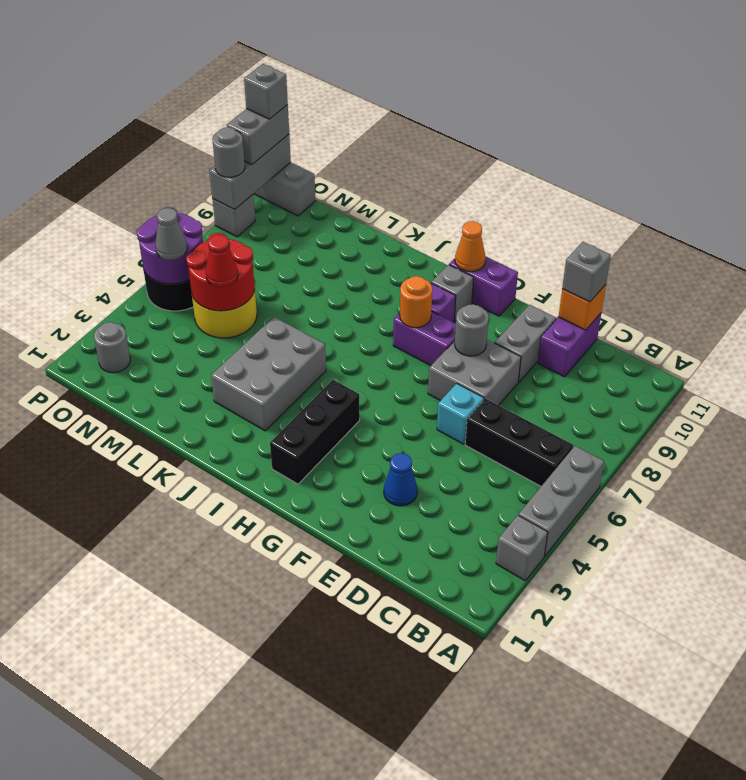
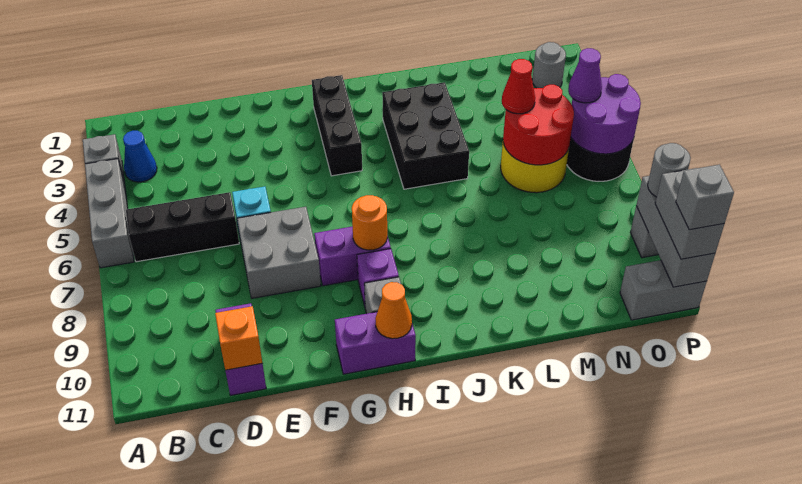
grey 1x1 brick [562,242,611,302] -> none
blue 1x1 cone [384,453,417,506] -> blue 1x1 cone moved to [123,131,157,182]
grey 1x2 brick [495,305,556,382] -> none
grey 1x1 round brick [455,304,489,356] -> none
grey 2x3 brick [211,317,326,431] -> black 2x3 brick [382,82,469,189]
grey 1x1 cone [155,208,187,260] -> purple 1x1 cone [568,48,602,103]

